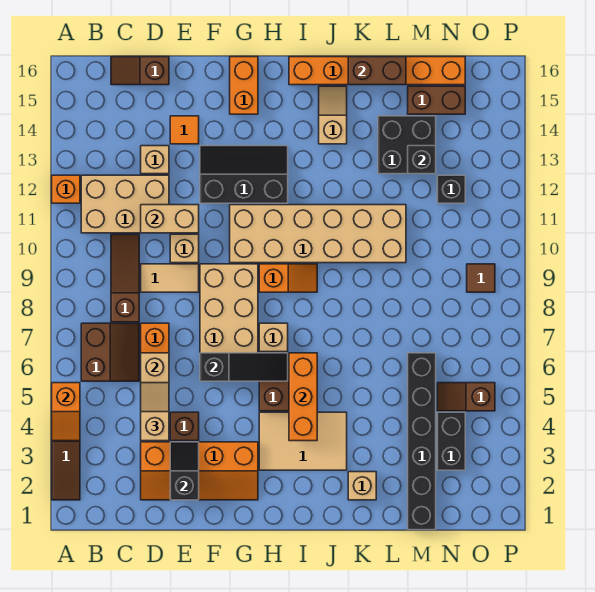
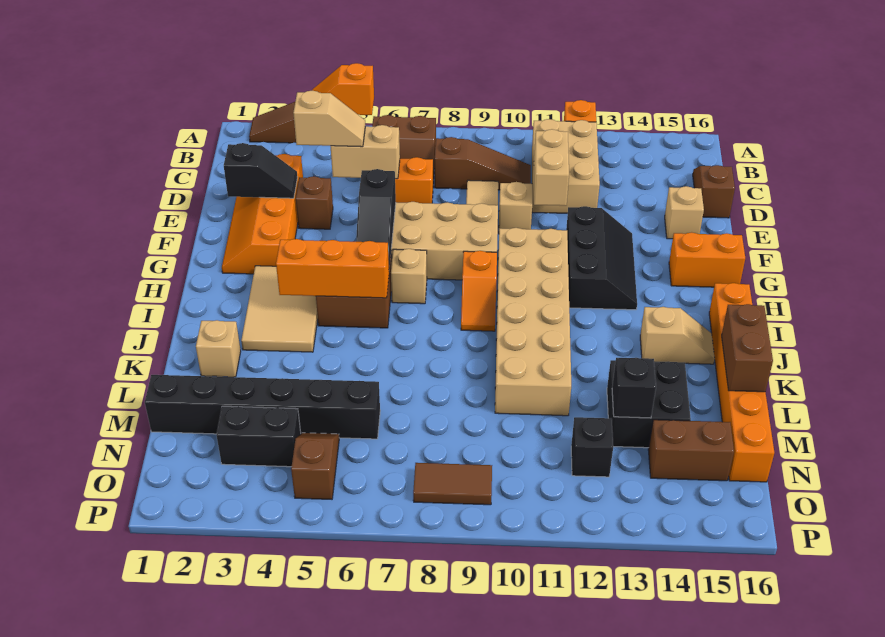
tan 1x1 brick [141,146,169,174] -> tan 1x1 brick moved to [665,186,704,239]
orange 1x1 tile [170,116,199,144] -> none
brown 1x2 brick [408,86,465,114] -> brown 1x2 brick turned to [648,420,734,481]
brown 1x1 tile [467,264,495,292] -> brown 1x2 tile [413,463,492,505]

